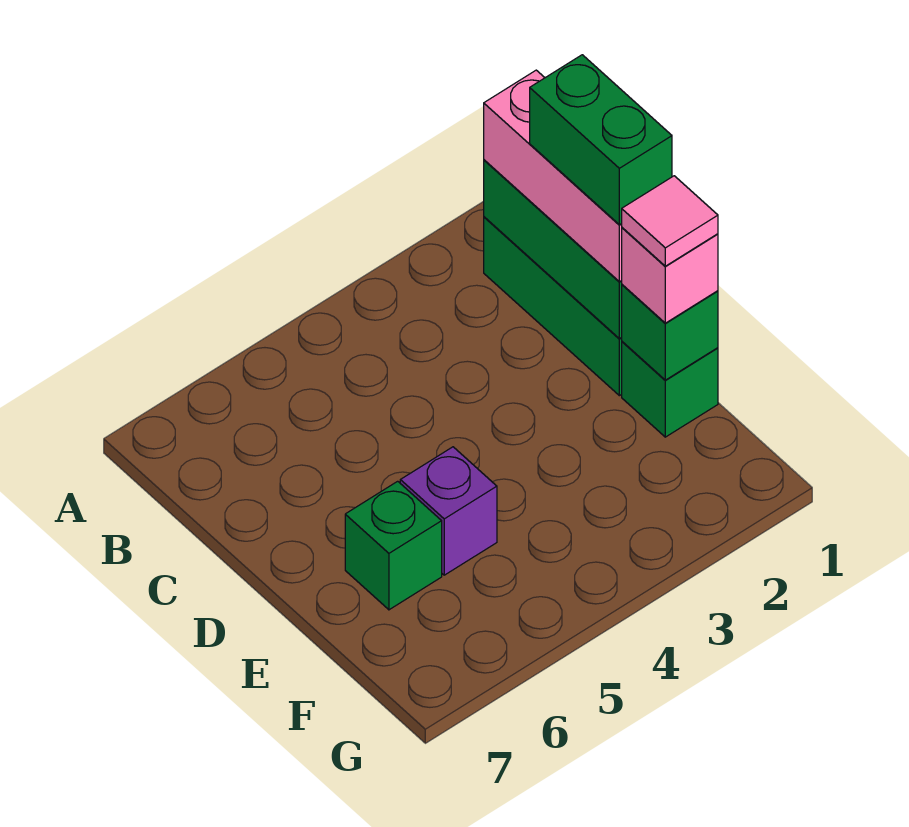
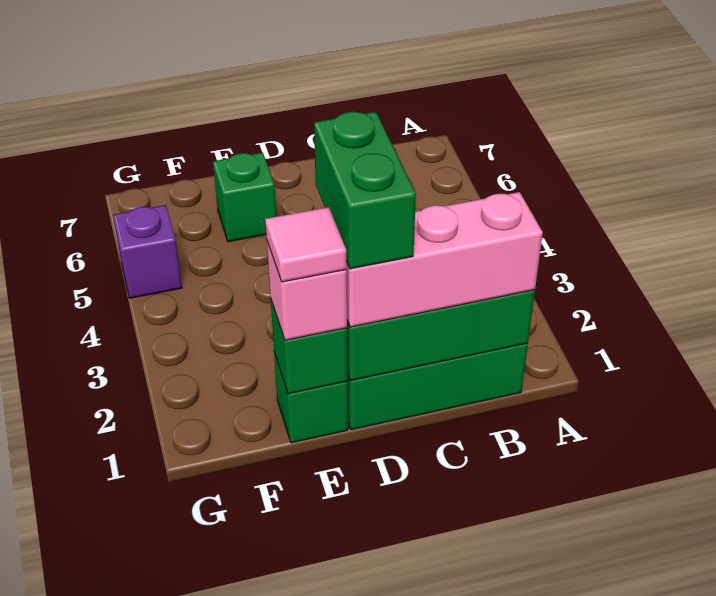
green 1x2 brick [530,55,672,225] -> green 1x2 brick turned to [314,112,416,269]
purple 1x1 brick [400,447,497,575] -> purple 1x1 brick moved to [113,205,182,298]

